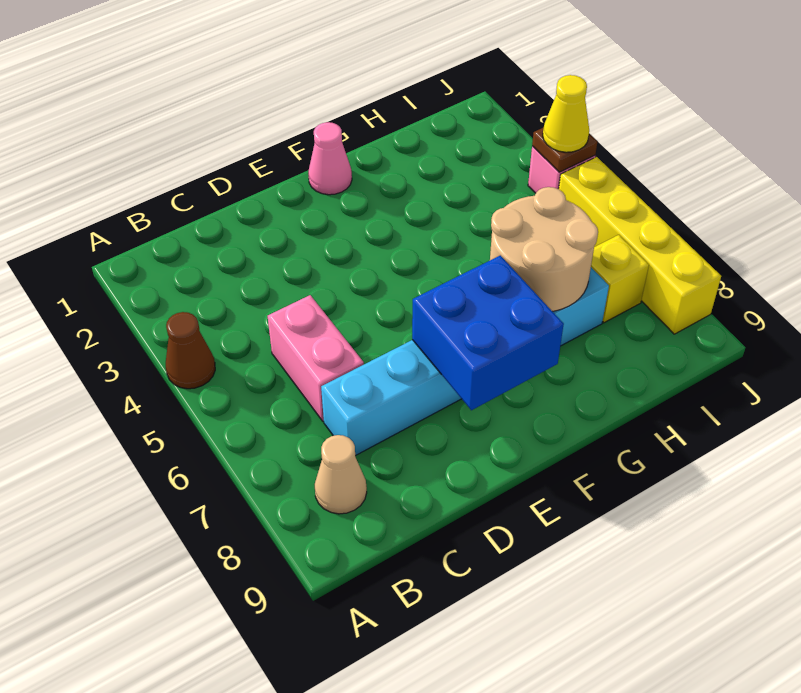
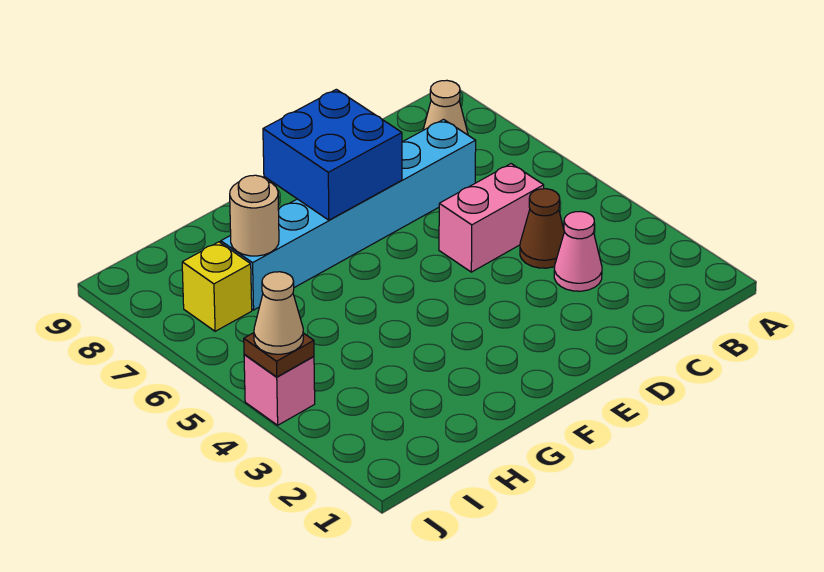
brown 1x1 cone [166,312,215,389] -> brown 1x1 cone moved to [520,189,564,268]
pink 1x2 brick [268,295,364,421] -> pink 1x2 brick turned to [439,164,544,272]
pink 1x1 cone [308,122,352,195] -> pink 1x1 cone moved to [554,211,602,291]
tan 2x2 round brick [490,187,598,311] -> tan 1x1 round brick [230,175,279,256]
yellow 1x1 cone [543,75,589,152] -> tan 1x1 cone [254,272,303,354]
yellow 1x4 brick [559,157,721,334] -> none

